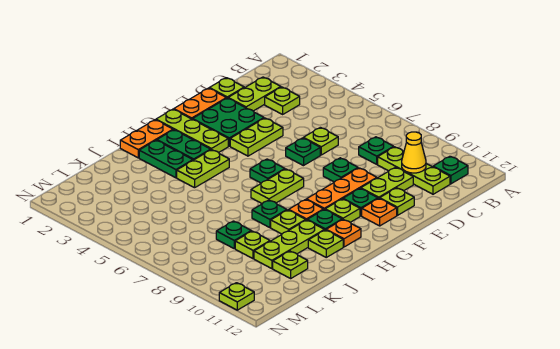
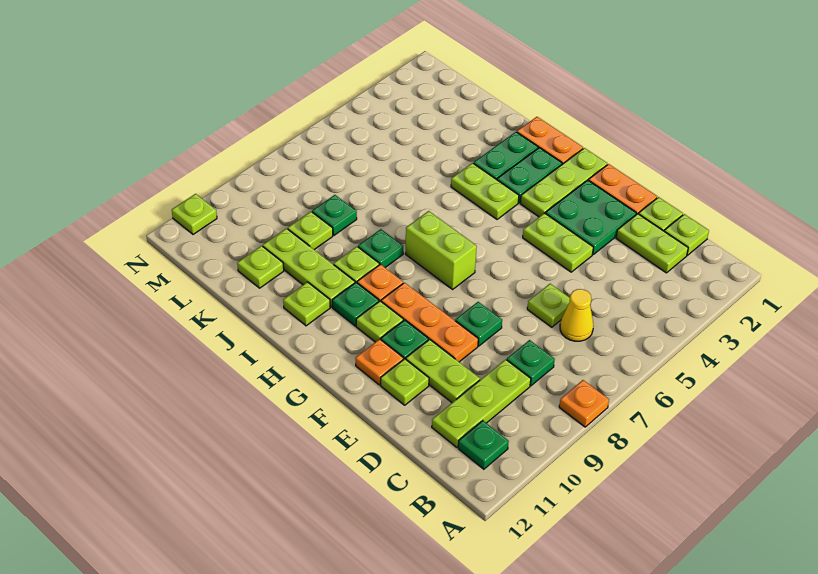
lime 1x1 plate [265,87,300,114] -> lime 1x1 plate moved to [664,214,709,255]
yellow 1x1 cone [402,132,426,173] -> yellow 1x1 cone moved to [560,289,593,341]
green 1x1 plate [286,138,320,166] -> none
green 1x1 plate [250,159,285,183] -> none
lime 1x2 plate [251,169,304,204] -> lime 1x2 brick [405,211,477,289]
orange 1x1 plate [327,220,361,247] -> orange 1x1 plate moved to [559,380,609,427]

